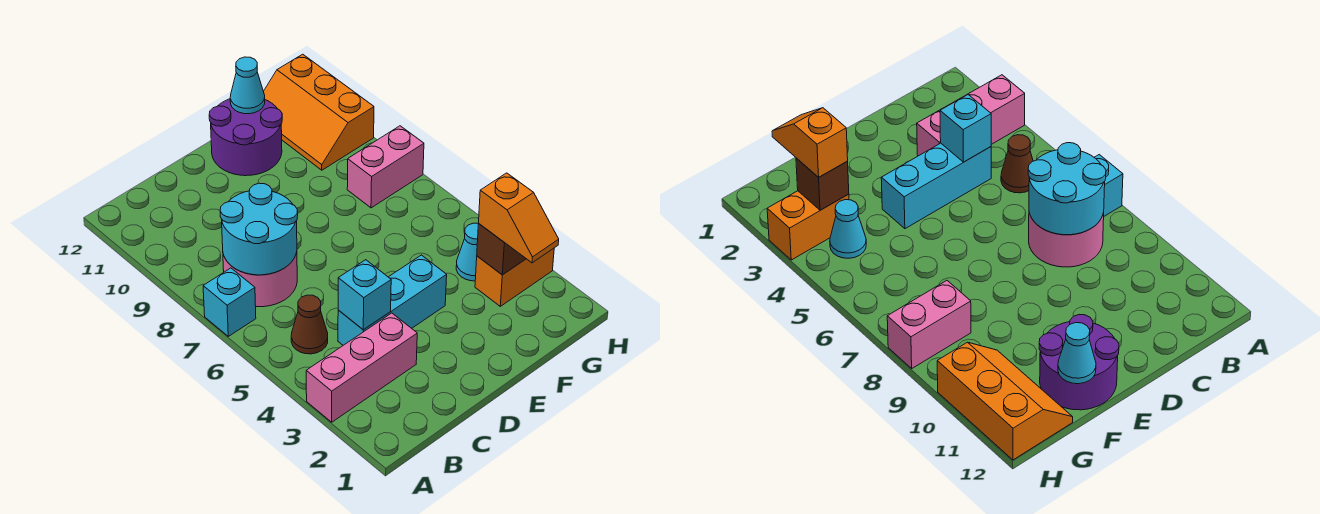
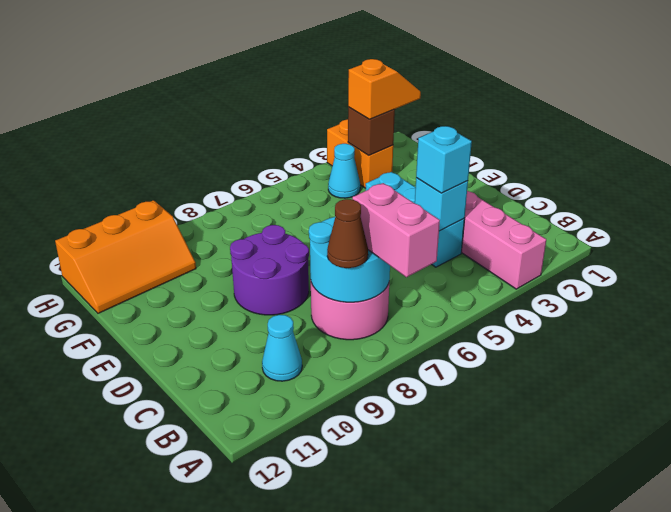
cyan 1x1 brick [203,268,256,336] -> cyan 1x1 brick moved to [416,126,472,193]
brown 1x1 cone [291,295,328,354] -> brown 1x1 cone moved to [327,199,368,268]
purple 2x2 round brick [209,99,282,176] -> purple 2x2 round brick moved to [230,225,309,315]
cyan 1x1 cone [230,57,265,114] -> cyan 1x1 cone moved to [262,315,302,381]
pink 1x2 brick [347,126,424,208] -> pink 1x2 brick moved to [352,183,440,277]

